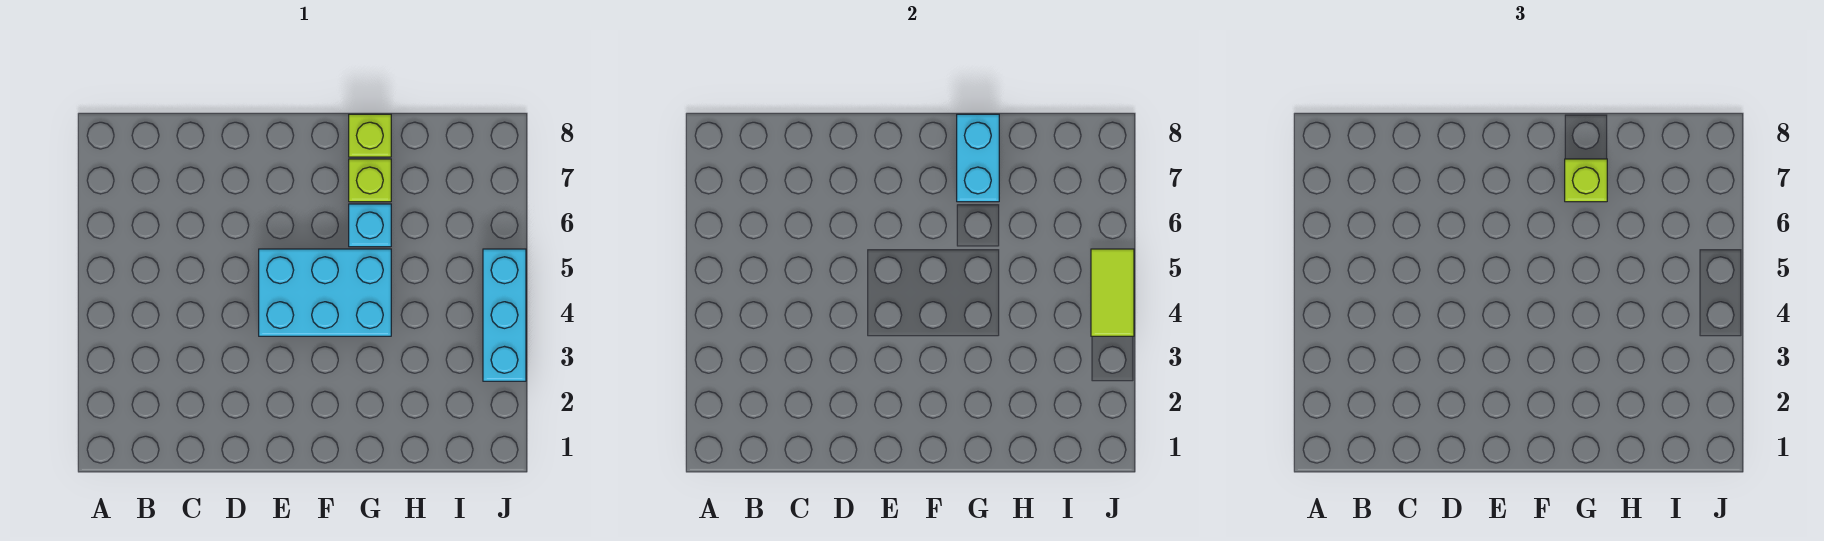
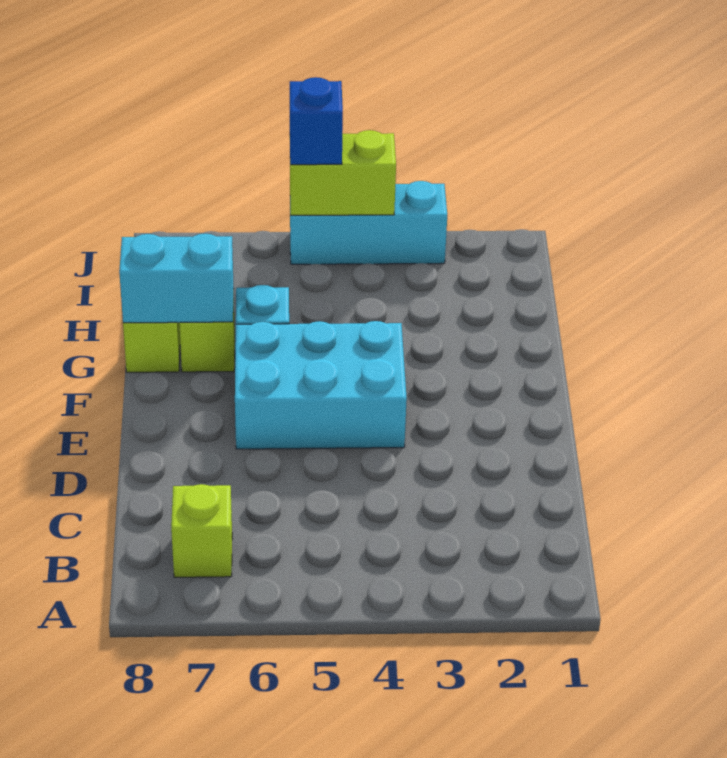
cyan 2x3 brick [259,249,391,336] -> cyan 2x3 brick turned to [235,321,407,449]
lime 1x1 brick [1565,159,1607,202] -> lime 1x1 brick moved to [171,484,232,577]
lime 1x2 tile [1091,249,1134,336] -> lime 1x2 brick [290,130,396,215]
none -> blue 1x1 brick [290,77,343,165]

